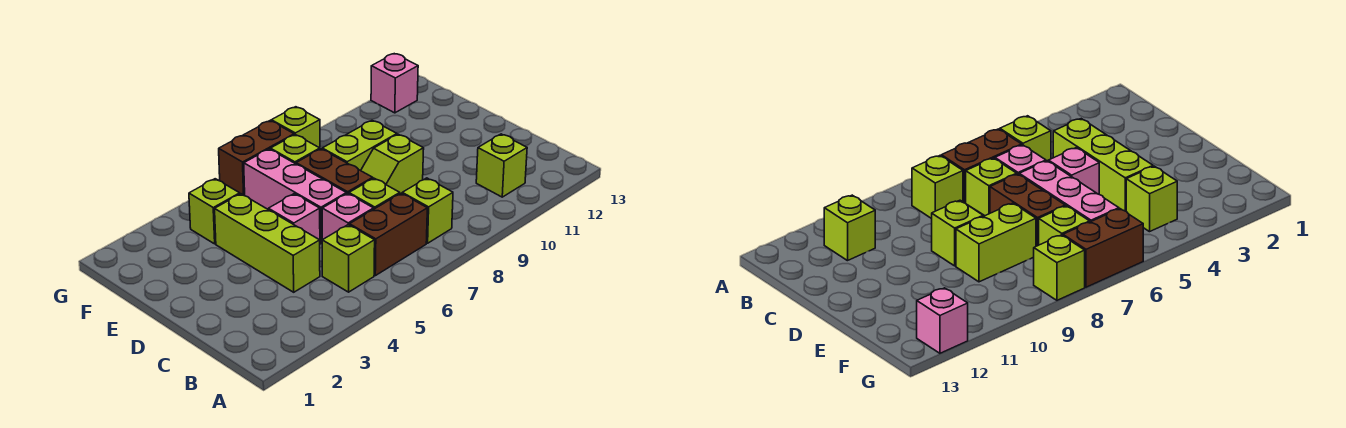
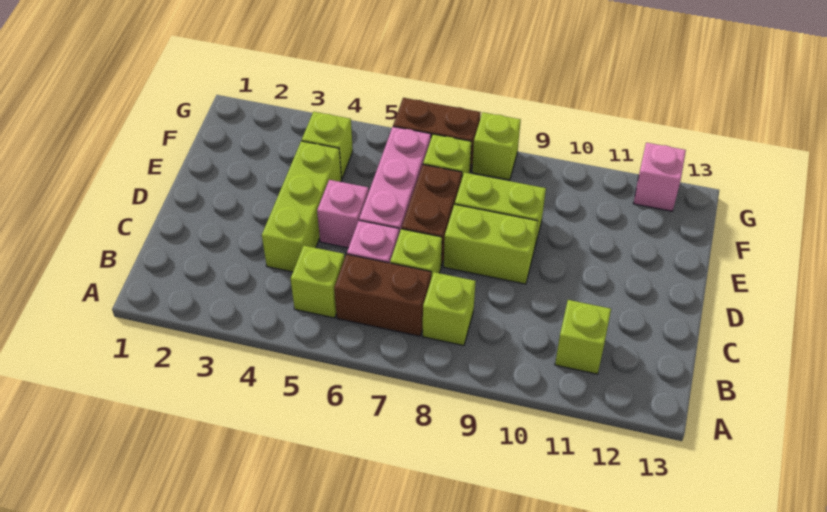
lime 1x2 slope [361,134,424,194] -> lime 1x2 brick [444,204,538,284]

